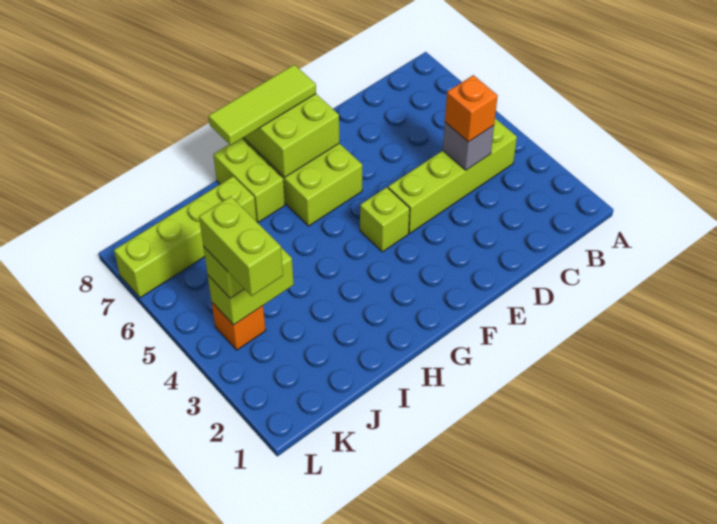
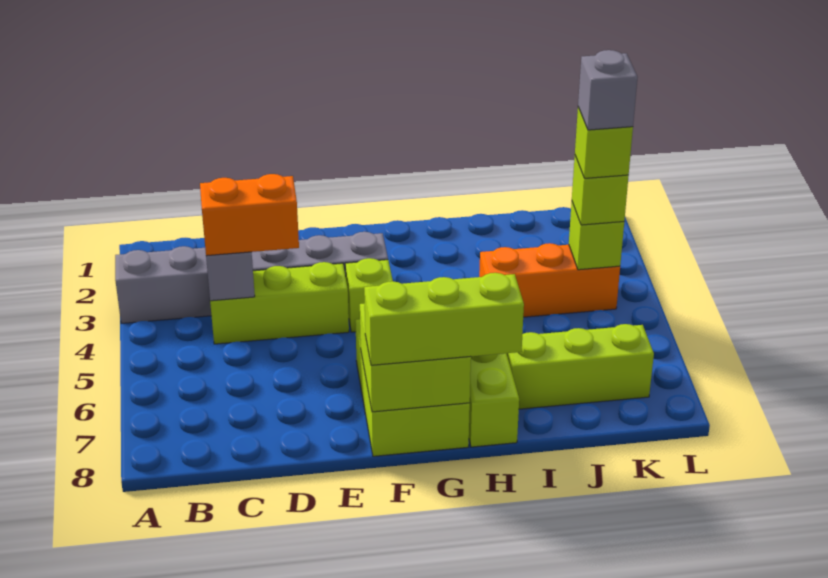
none -> grey 1x6 brick [115,232,388,323]
lime 1x4 brick [388,118,517,233] -> lime 1x3 brick [210,262,349,344]
orange 1x1 brick [445,75,498,142] -> orange 1x2 brick [200,174,299,256]
lime 1x3 tile [209,65,316,145] -> lime 1x3 brick [364,273,524,365]
lime 1x4 brick [114,176,257,298] -> lime 1x3 brick [507,324,654,409]
lime 1x2 brick [208,248,294,325] -> lime 1x1 brick [569,202,624,270]
lime 1x2 brick [199,196,283,296] -> lime 1x1 brick [575,107,633,178]
orange 1x1 brick [212,303,266,350] -> orange 1x3 brick [479,243,620,317]
none -> grey 1x1 brick [578,50,637,130]

